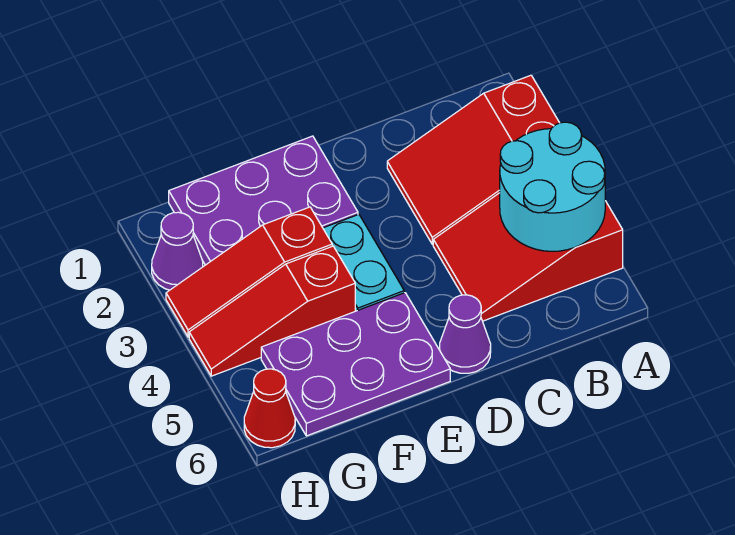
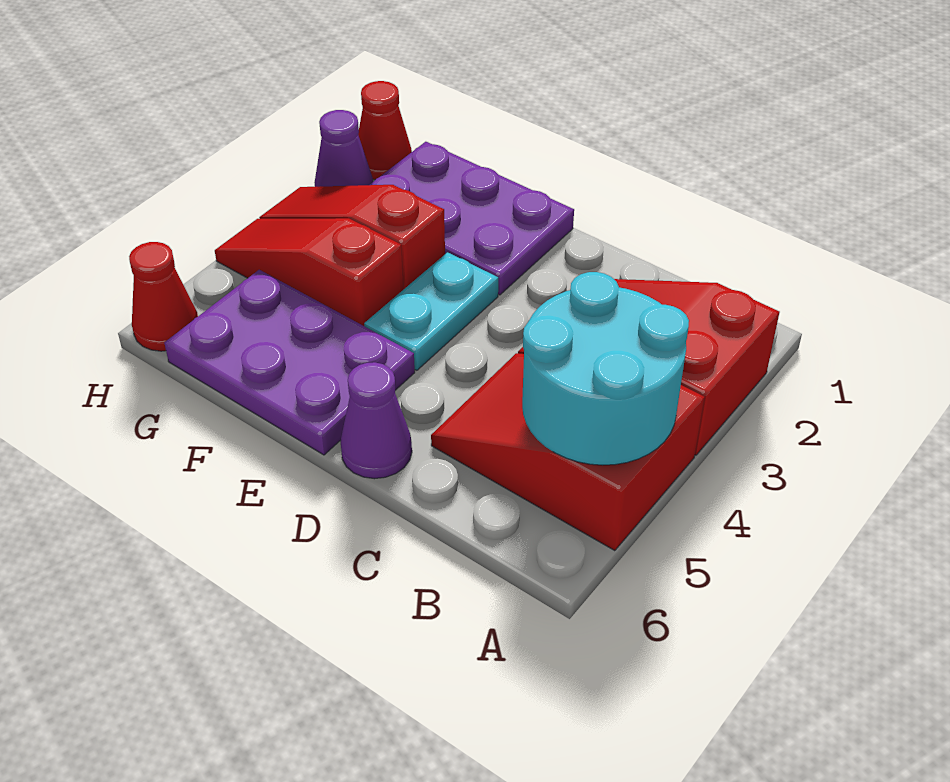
none -> red 1x1 cone [358,81,412,180]

